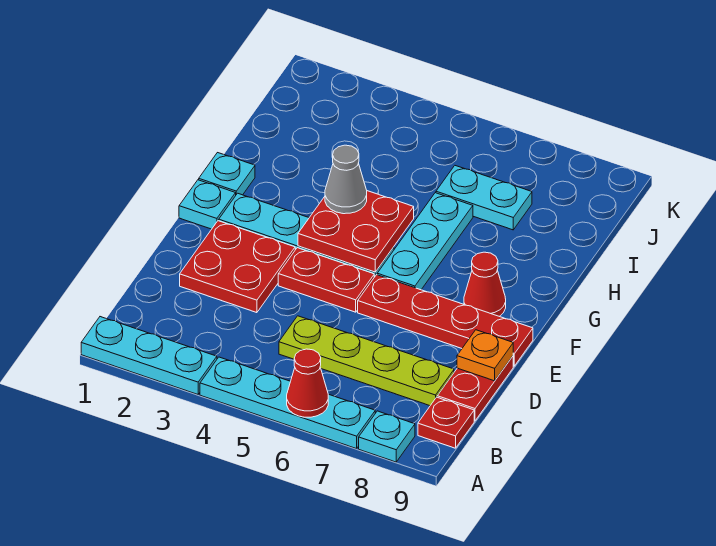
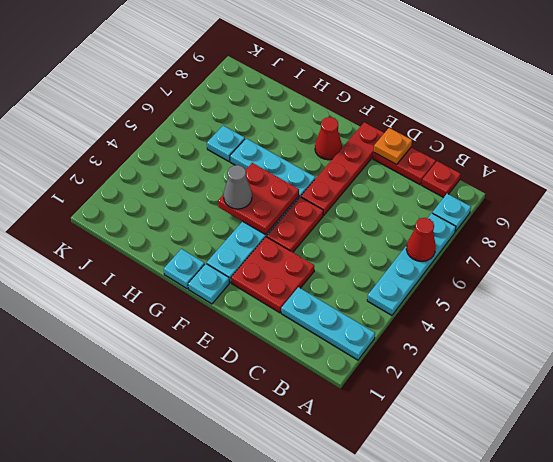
cyan 1x3 plate [81,317,217,394] -> cyan 1x3 plate turned to [281,287,375,360]
lime 1x4 plate [279,316,454,406] -> none
cyan 1x2 plate [436,166,532,230] -> cyan 1x1 plate [207,126,245,161]

